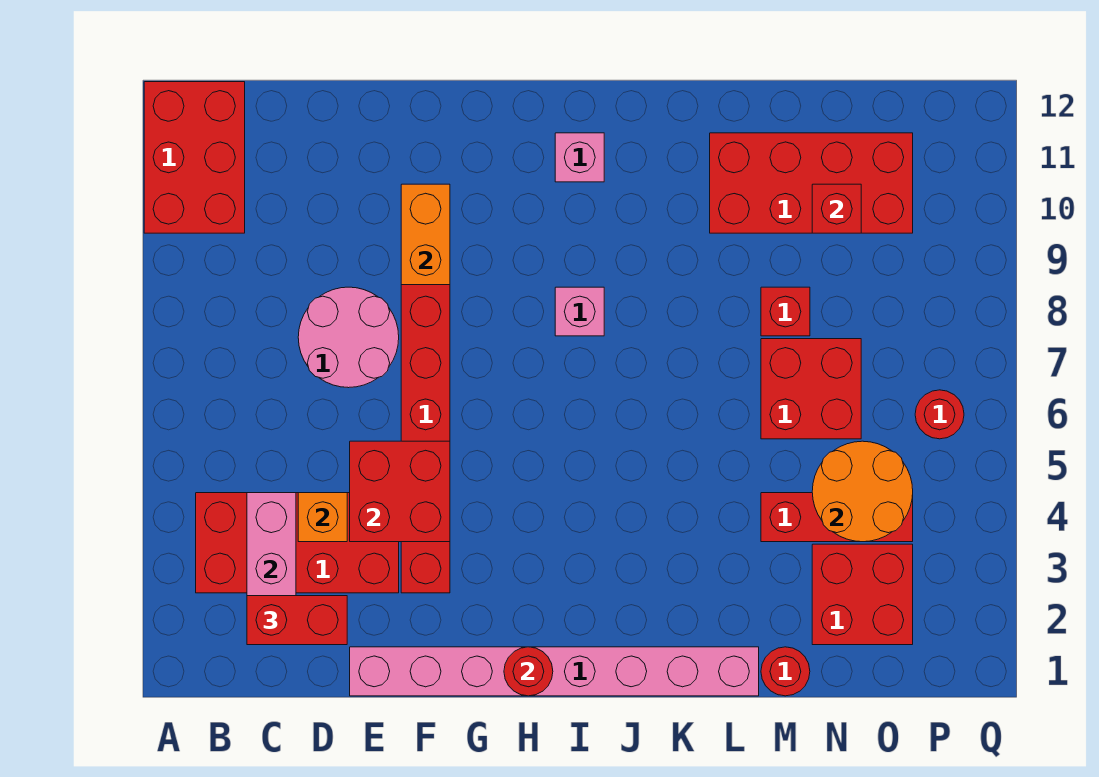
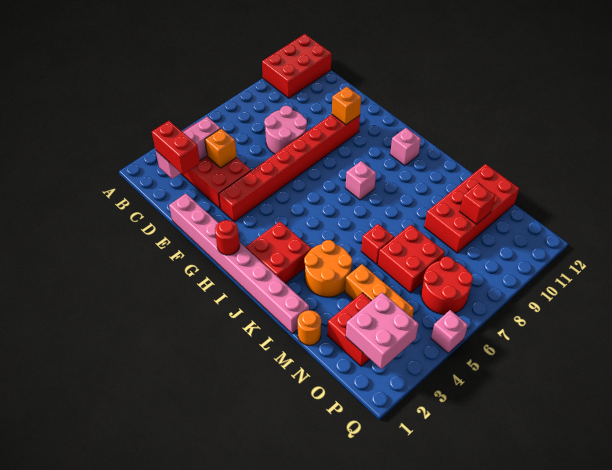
red 2x2 brick [350,441,450,542] -> red 2x2 brick moved to [246,222,311,284]
orange 1x2 brick [401,184,450,285] -> orange 1x1 brick [332,87,361,125]
red 2x4 brick [710,133,913,233] -> red 2x4 brick turned to [424,164,519,253]
red 1x1 round brick [761,647,810,696] -> orange 1x1 round brick [298,310,321,345]
red 1x3 brick [761,493,913,542] -> orange 1x3 brick [345,264,414,317]
red 1x1 brick [761,287,810,336] -> red 1x1 brick moved to [361,224,394,264]
orange 2x2 round brick [812,441,913,542] -> orange 2x2 round brick moved to [304,240,352,297]
none -> pink 2x2 brick [346,293,419,369]
red 1x1 round brick [915,390,964,439] -> red 2x2 round brick [421,257,473,315]
none -> pink 1x1 brick [431,310,468,353]

